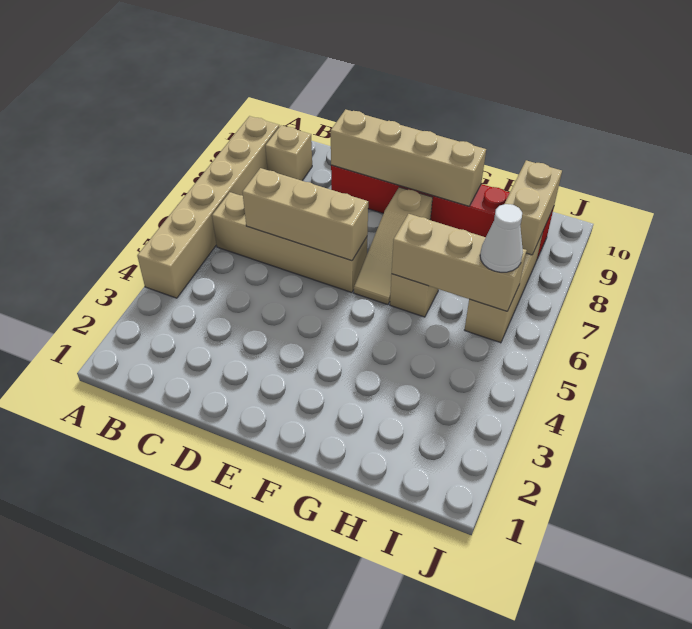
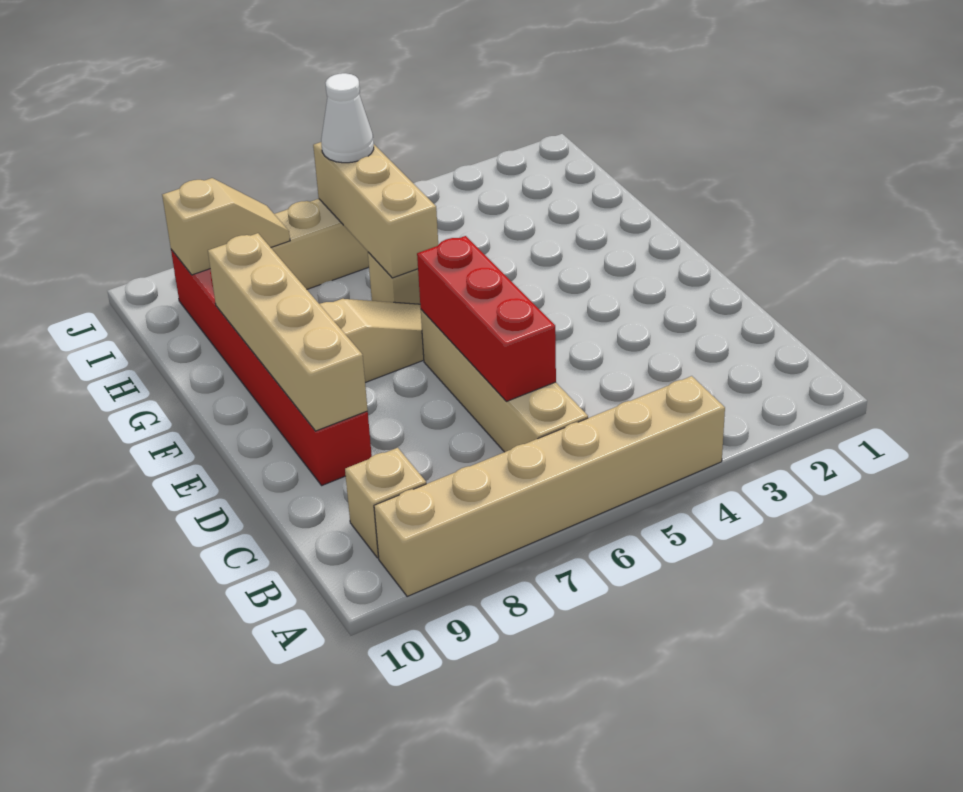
tan 1x3 brick [242,168,368,261] -> red 1x3 brick [417,236,556,401]
tan 1x2 brick [505,160,562,255] -> tan 1x2 slope [162,178,290,275]

